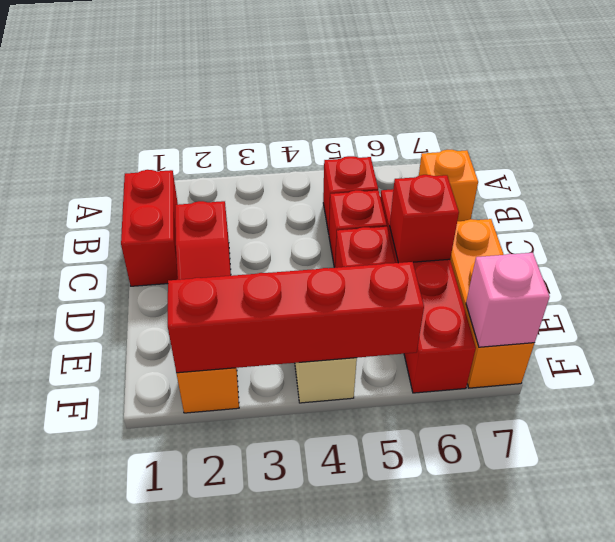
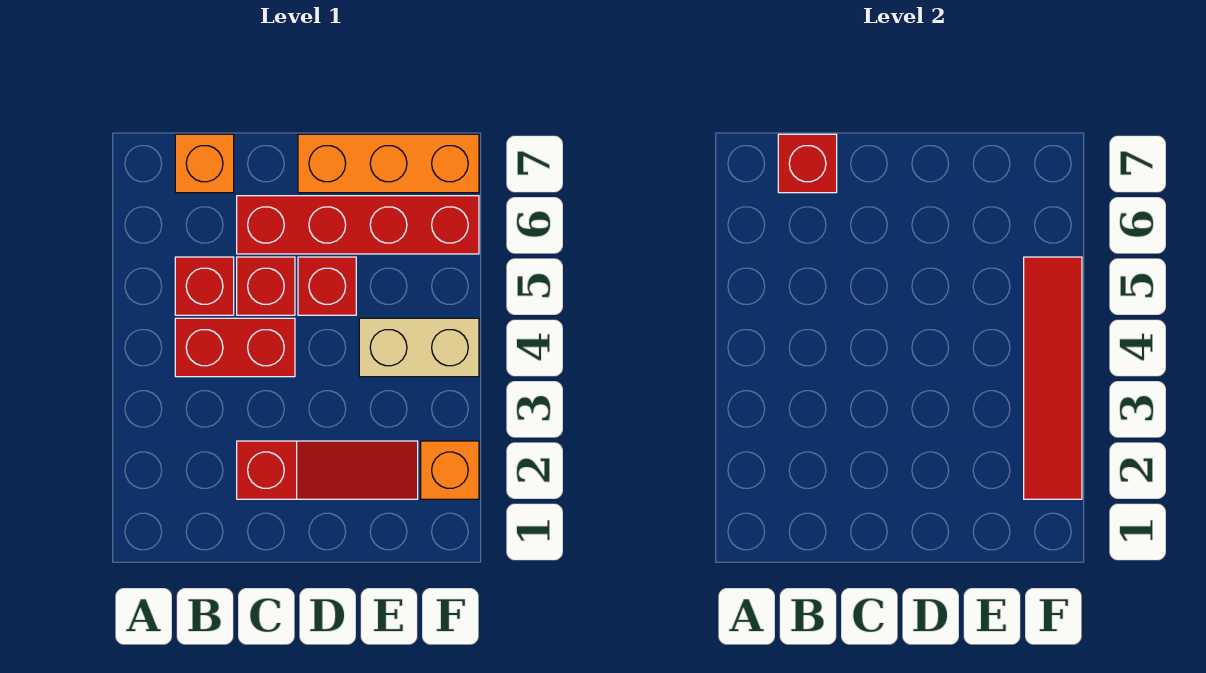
red 1x2 brick [121,170,178,286] -> red 1x2 brick moved to [175,318,295,377]
red 1x1 brick [390,175,459,263] -> red 1x1 brick moved to [778,134,837,193]
red 1x4 brick [168,262,424,373] -> red 1x4 tile [1024,257,1082,499]
pink 1x1 brick [466,253,550,347] -> none

